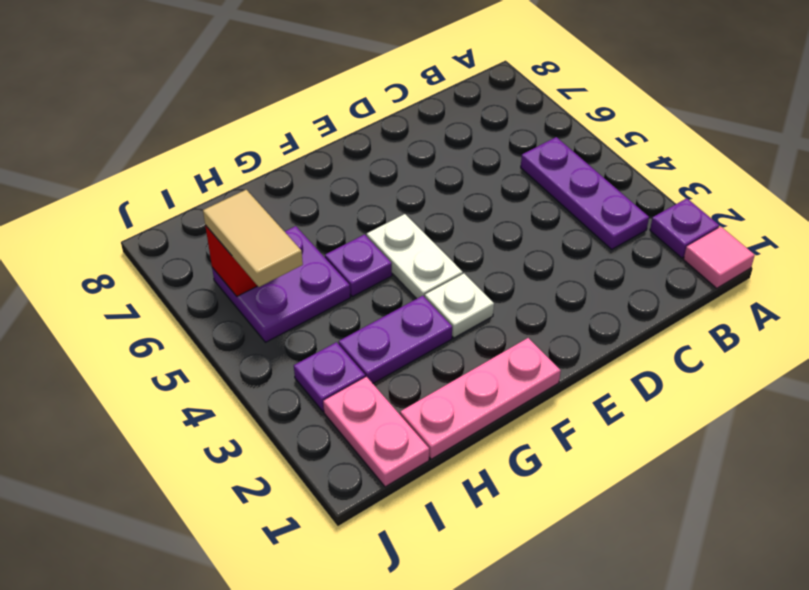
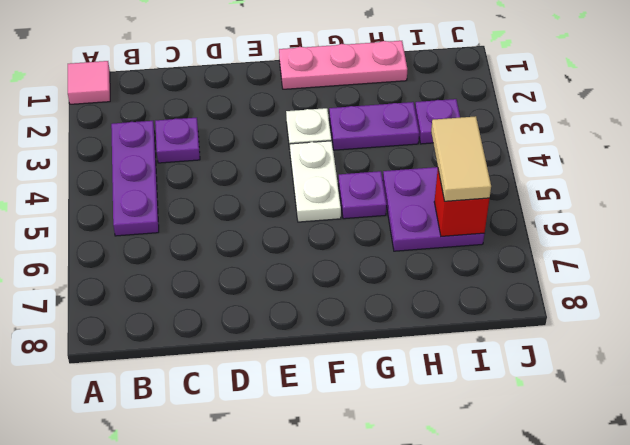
purple 1x1 plate [650,198,719,258] -> purple 1x1 plate moved to [155,118,200,163]
pink 1x2 plate [323,377,429,487] -> none

